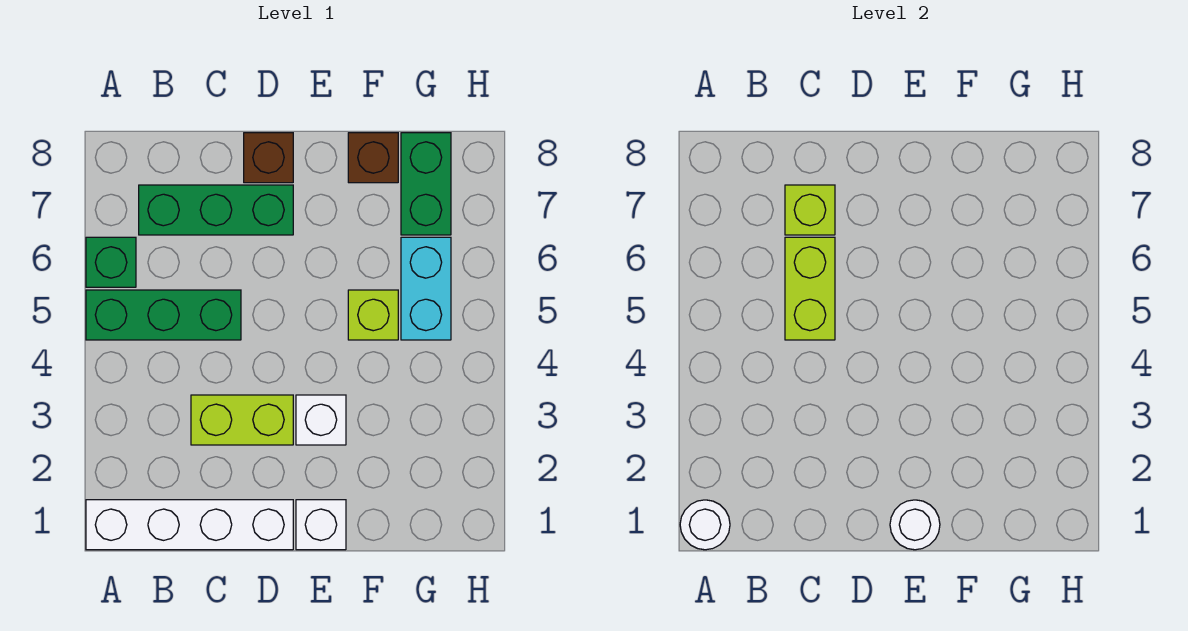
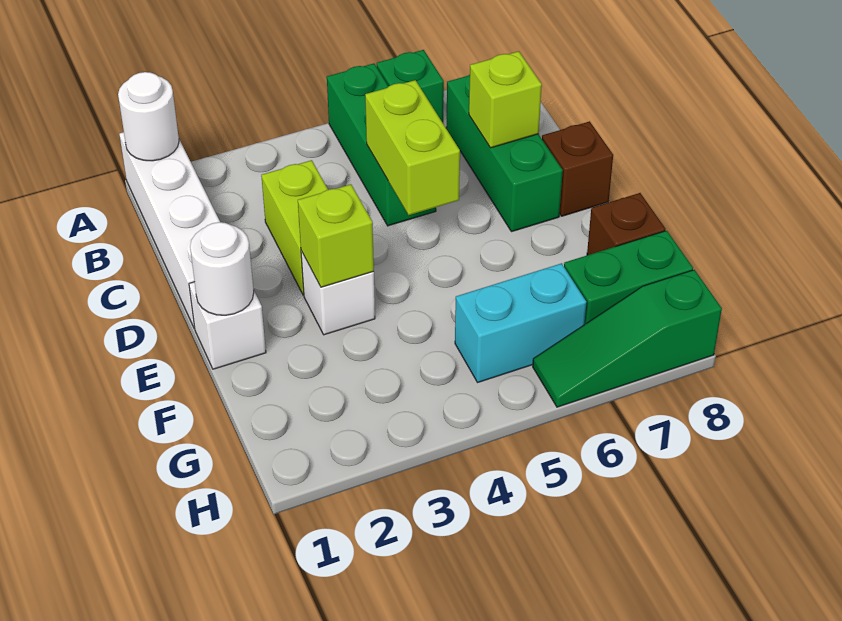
lime 1x2 brick [785,237,835,340] -> lime 1x2 brick turned to [365,80,460,215]
lime 1x1 brick [348,290,398,340] -> lime 1x1 brick moved to [298,184,374,287]
none -> green 1x3 slope [533,270,722,407]

